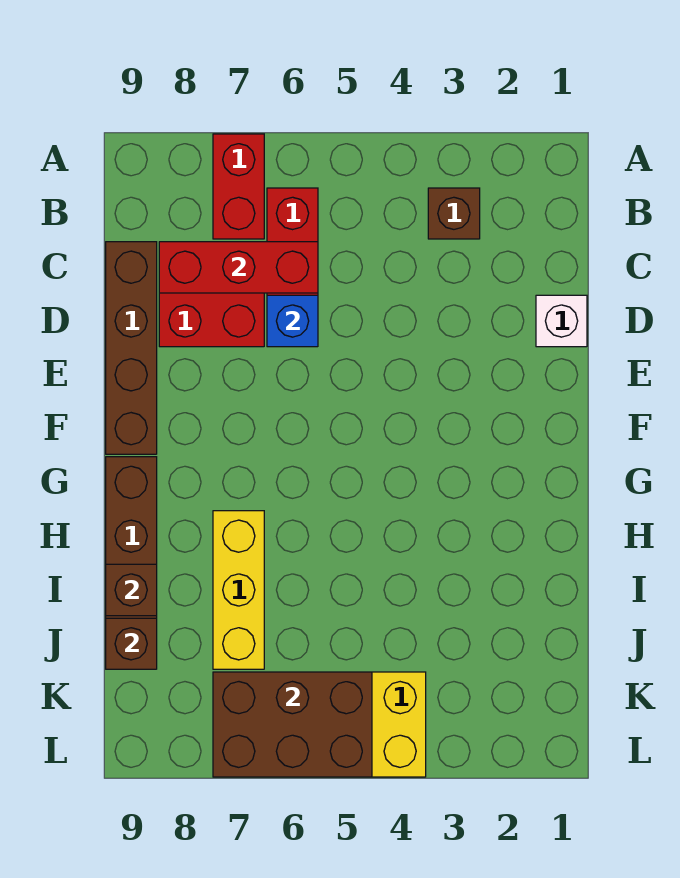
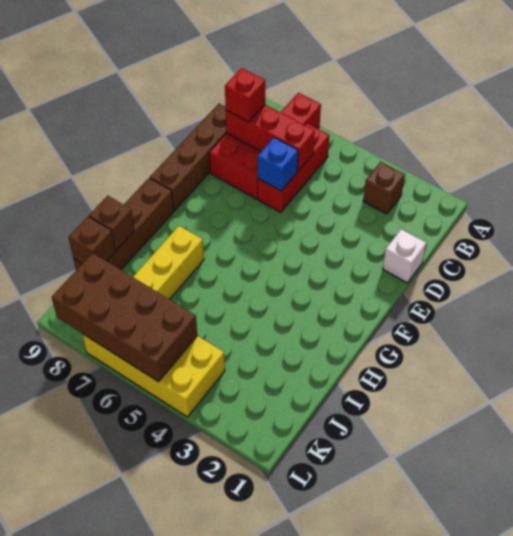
none -> red 1x1 brick [225,68,265,122]
brown 2x3 brick [213,672,372,777] -> brown 2x4 brick [52,253,197,382]

